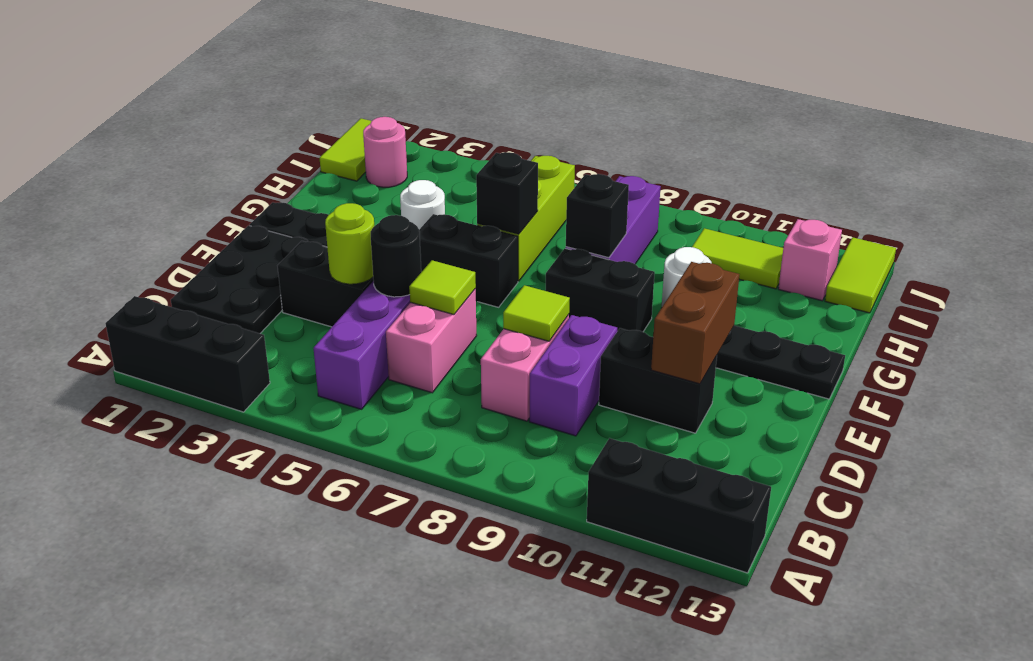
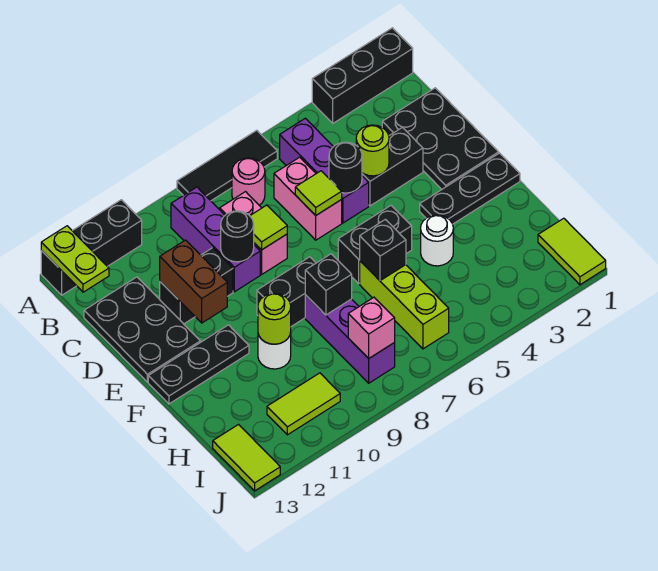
none -> black 1x3 tile [177,130,277,201]
none -> lime 1x2 plate [41,226,109,292]
purple 1x2 brick [529,315,617,436] -> purple 1x3 brick [171,187,260,292]
none -> black 2x3 plate [84,277,200,382]
none -> black 1x1 round brick [221,211,254,262]
none -> lime 1x1 round brick [258,293,291,344]
pink 1x1 round brick [363,117,407,187] -> pink 1x1 round brick moved to [232,158,265,205]
pink 1x1 brick [778,219,842,301] -> pink 1x1 brick moved to [348,297,395,358]

